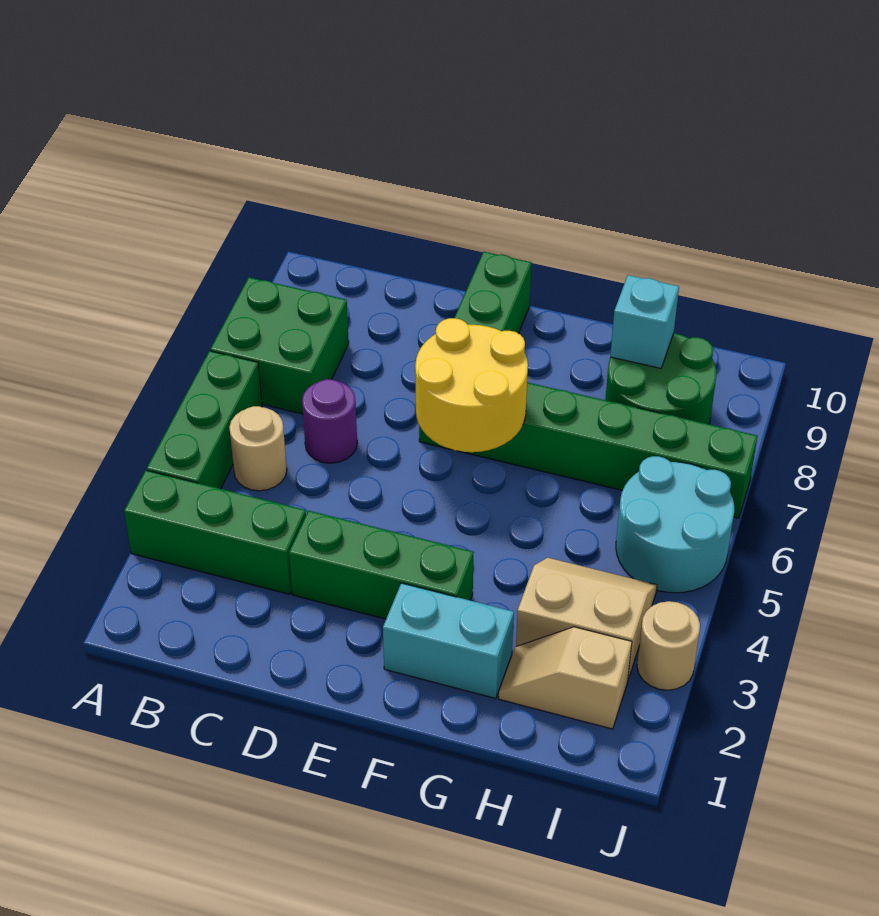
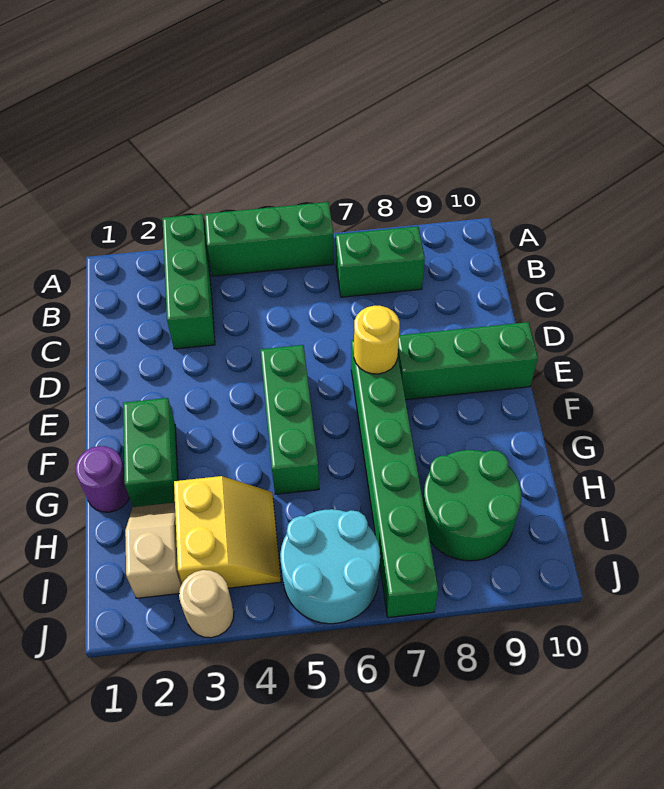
green 2x2 brick [210,277,349,414] -> green 1x2 brick [336,226,425,297]
tan 1x1 round brick [229,406,287,491] -> none
purple 1x1 round brick [302,379,357,463] -> purple 1x1 round brick moved to [75,446,130,512]
green 1x3 brick [289,511,474,619] -> green 1x3 brick moved to [260,345,319,494]
yellow 2x2 round brick [415,318,528,452] -> yellow 1x1 round brick [354,306,400,374]
cyan 1x2 brick [383,583,514,698] -> green 1x2 brick [123,398,178,507]
tan 2x2 slope [516,558,657,679] -> yellow 2x2 slope [174,476,281,588]
cyan 1x1 brick [610,275,679,368] -> none

